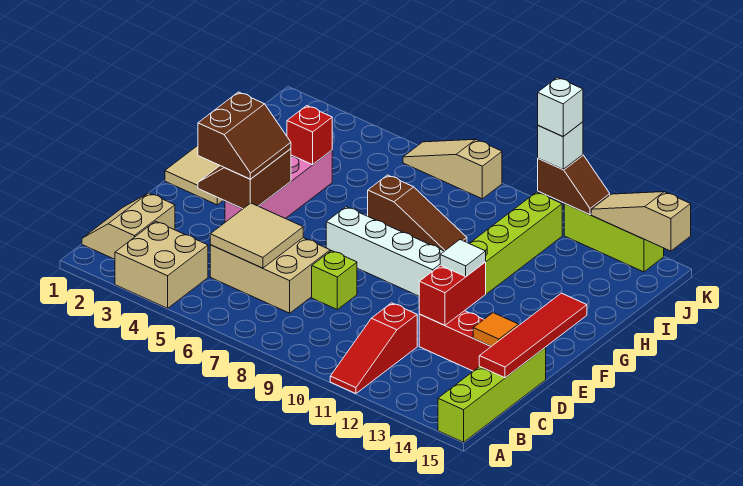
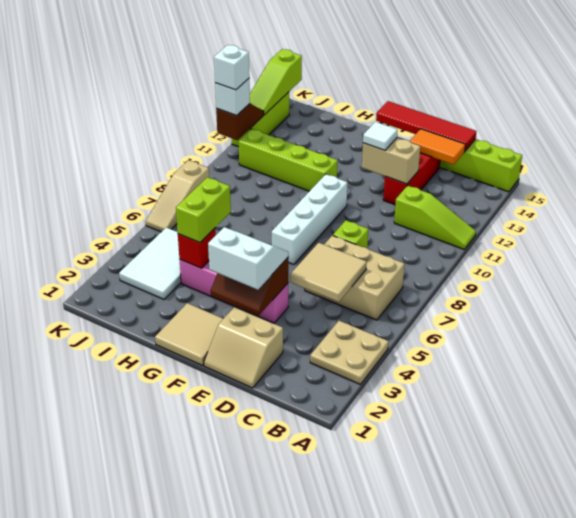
tan 2x2 brick [115,221,208,308] -> tan 2x2 plate [310,321,389,385]
red 1x3 slope [330,303,417,394] -> lime 1x3 slope [394,186,476,250]
tan 2x2 slope [82,193,175,259] -> tan 2x2 slope moved to [204,307,283,388]
tan 2x3 brick [210,238,330,313] -> tan 2x3 brick turned to [305,235,404,320]
red 1x2 brick [419,262,486,325] -> tan 1x2 brick [362,138,420,184]
orange 1x1 tile [473,313,519,346] -> orange 1x2 tile [410,129,465,165]
brown 2x2 slope [198,92,291,179] -> white 2x2 slope [208,227,288,290]
none -> lime 1x2 brick [176,177,231,243]
brown 1x3 slope [368,175,467,251] -> none
none -> white 2x3 tile [119,228,181,299]
tan 1x3 slope [591,192,691,251] -> lime 1x3 slope [250,49,302,115]

